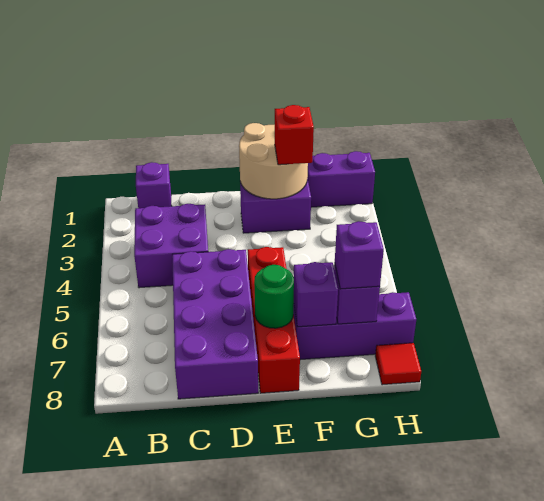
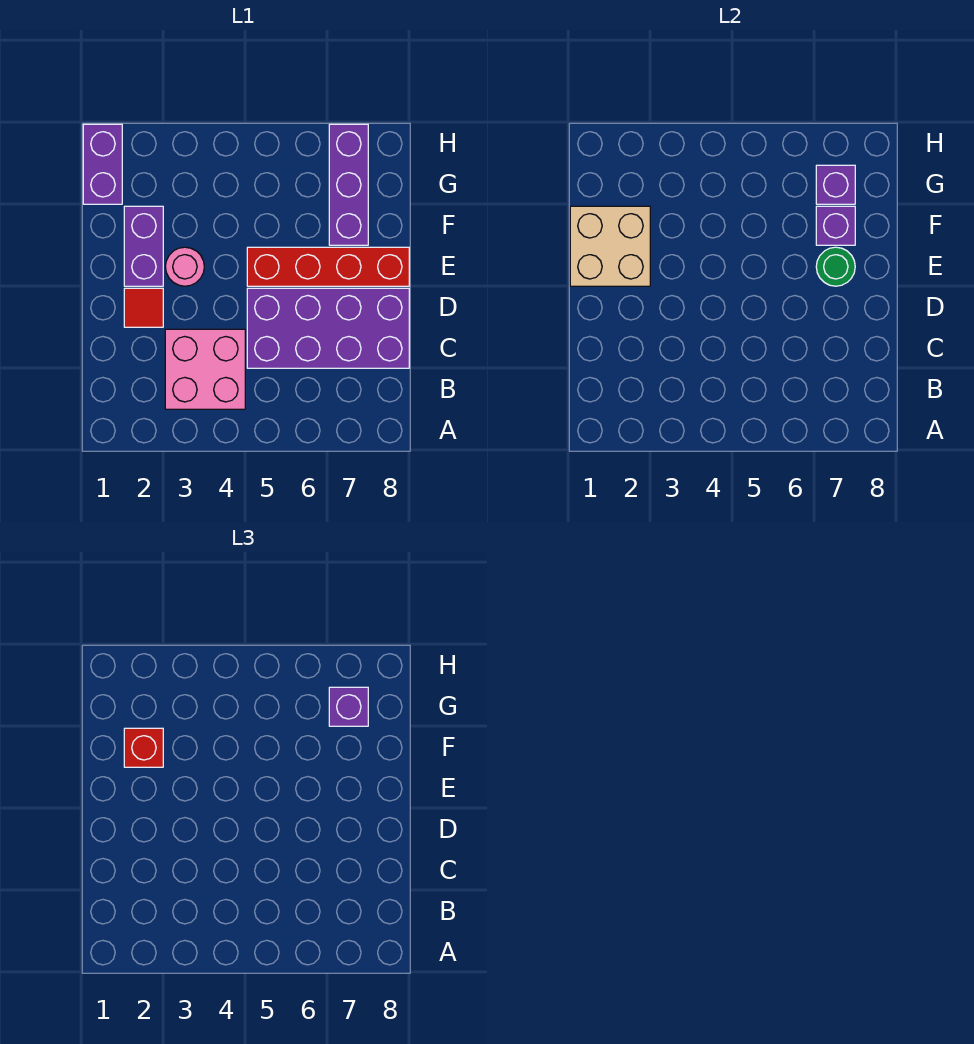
purple 1x1 brick [136,162,172,208] -> none
purple 2x2 brick [134,204,208,288] -> pink 2x2 brick [165,329,245,409]
tan 2x2 round brick [239,123,308,199] -> tan 2x2 brick [570,206,650,286]
none -> pink 1x1 round brick [165,247,204,286]
red 1x1 tile [375,343,421,385] -> red 1x1 tile moved to [124,288,163,327]

